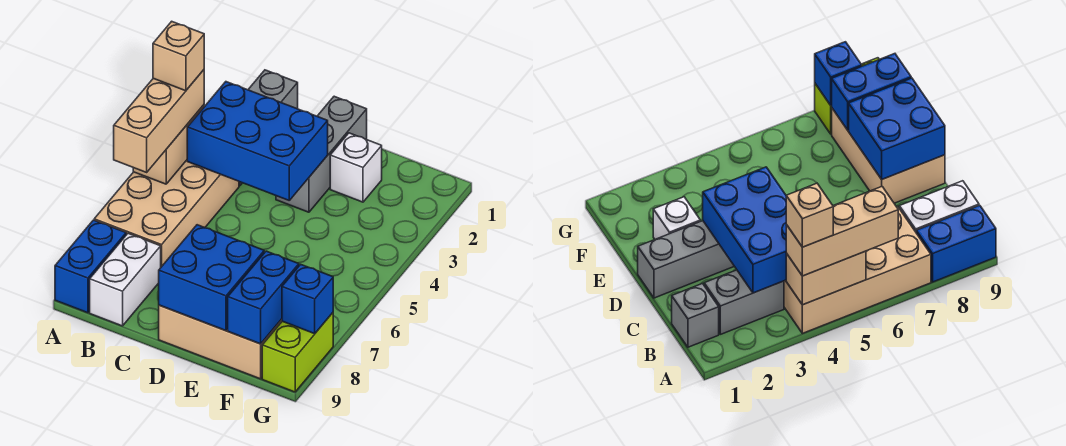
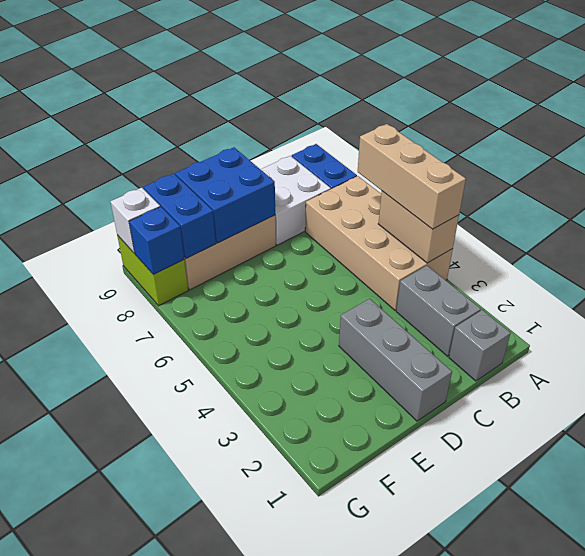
tan 1x1 brick [153,21,204,91] -> none
blue 2x3 brick [187,82,328,200] -> none
white 1x2 brick [90,233,161,326] -> white 2x2 brick [261,156,331,245]
white 1x1 brick [330,133,382,202] -> white 1x1 brick moved to [111,188,160,253]

